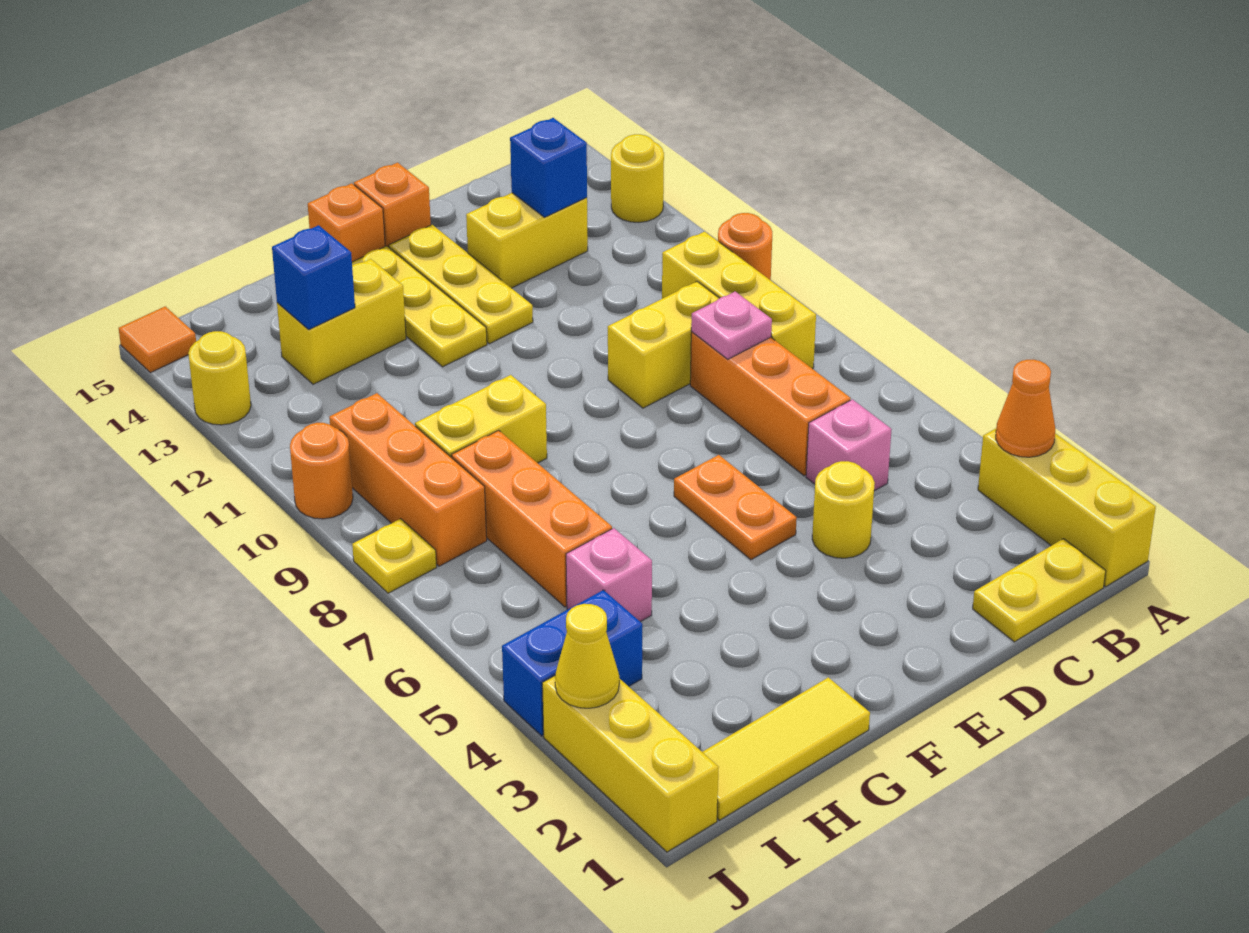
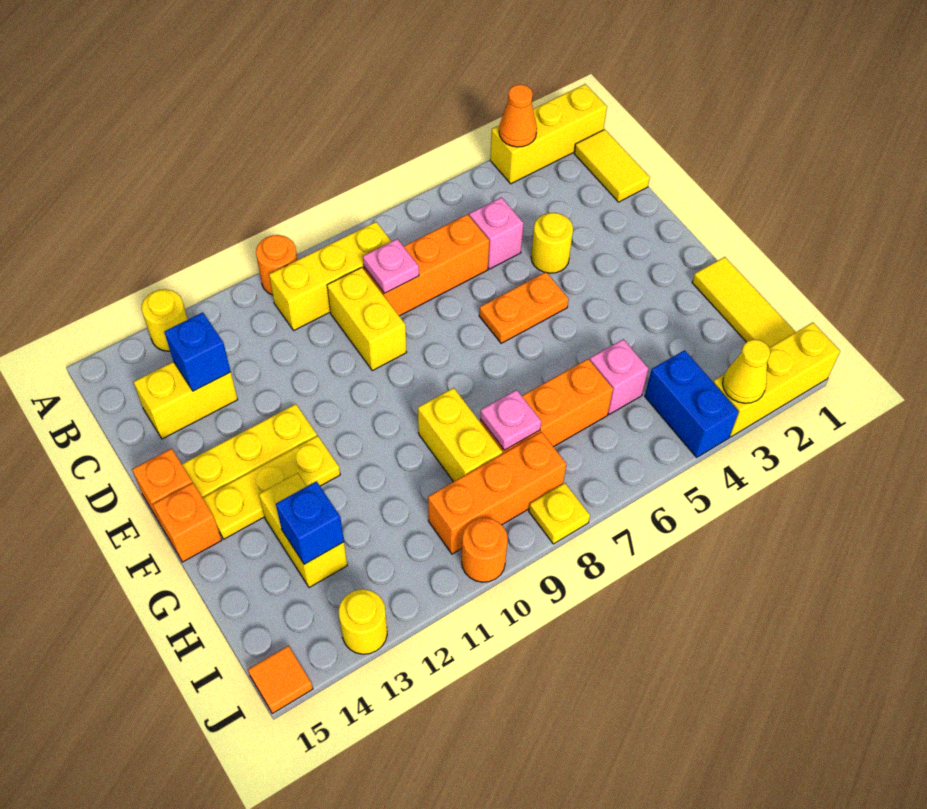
yellow 1x2 plate [973,539,1106,642] -> yellow 1x2 tile [574,129,650,202]
yellow 1x2 brick [466,193,588,288] -> yellow 1x2 brick turned to [134,362,238,439]
none -> pink 1x1 plate [480,390,541,450]

